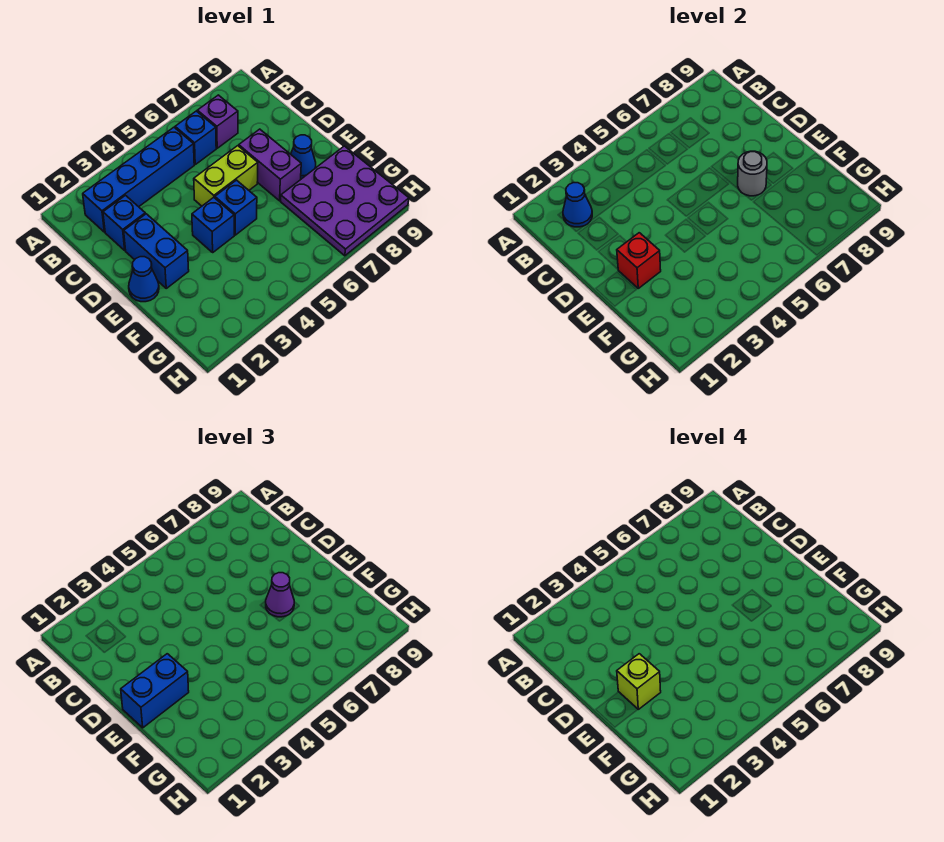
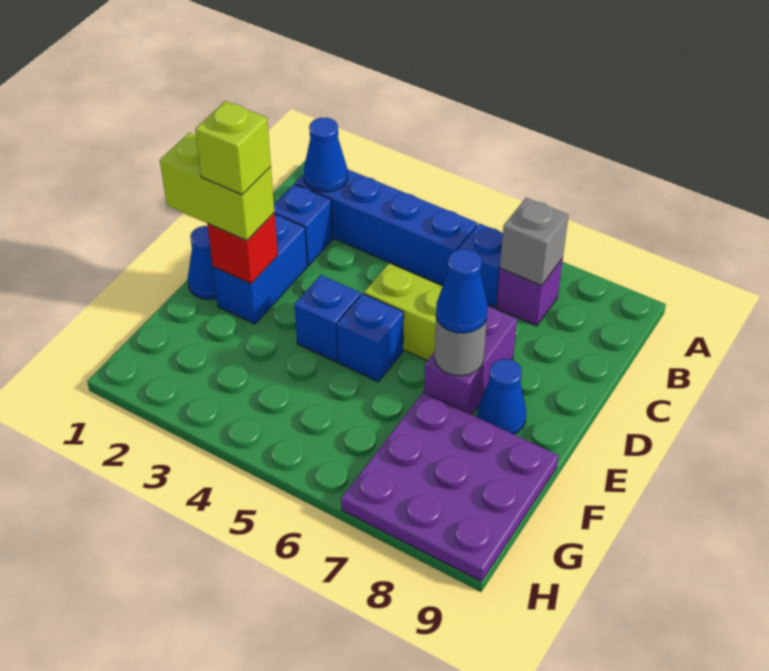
none -> grey 1x1 brick [500,198,569,285]
blue 1x2 brick [121,654,189,728] -> lime 1x2 brick [160,133,274,240]
purple 1x1 cone [266,573,294,617] -> blue 1x1 cone [436,249,488,333]

